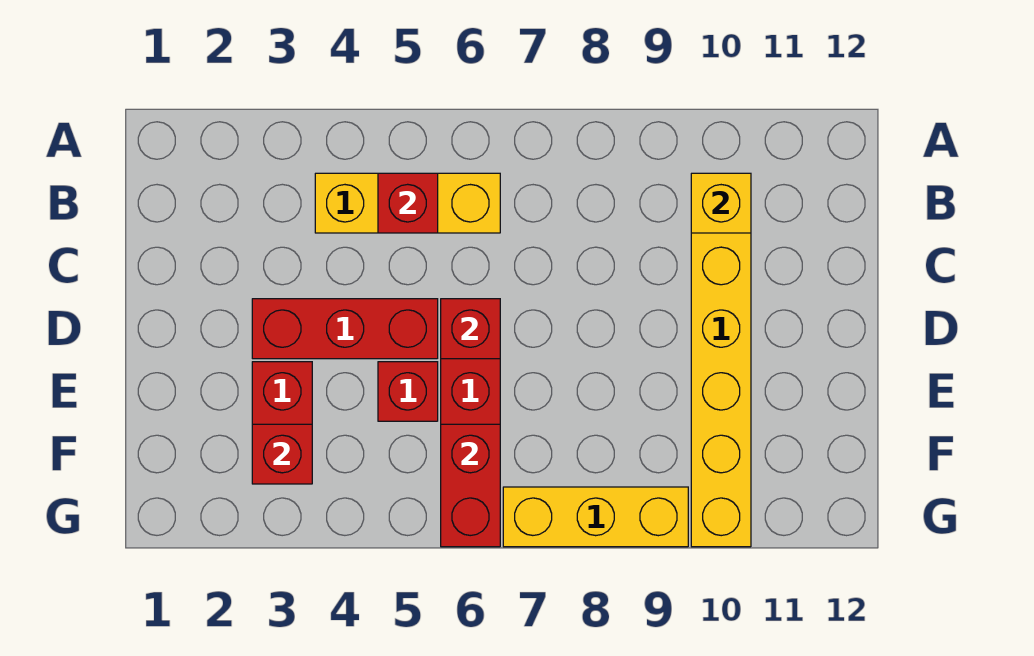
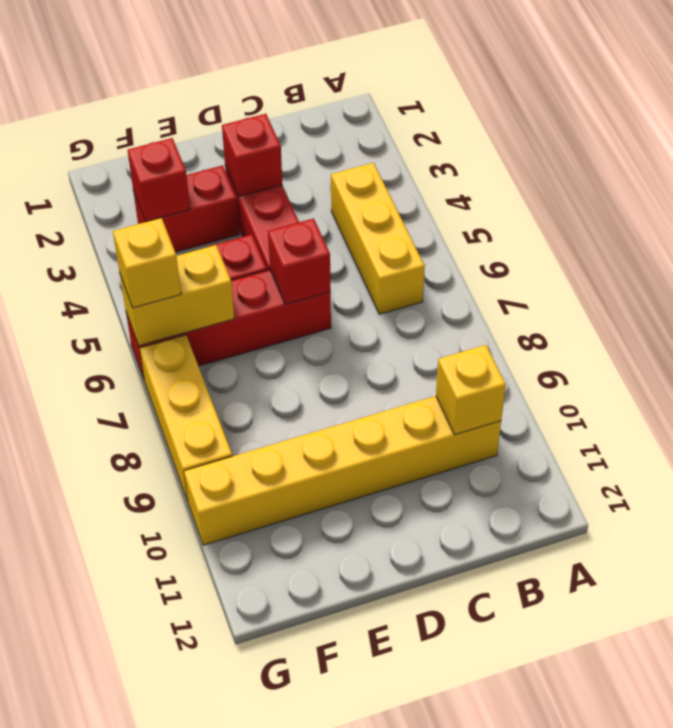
red 1x1 brick [378,173,438,233] -> red 1x1 brick moved to [222,114,283,196]
red 1x2 brick [441,424,500,547] -> yellow 1x2 brick [120,245,234,346]
none -> yellow 1x1 brick [113,218,181,308]

